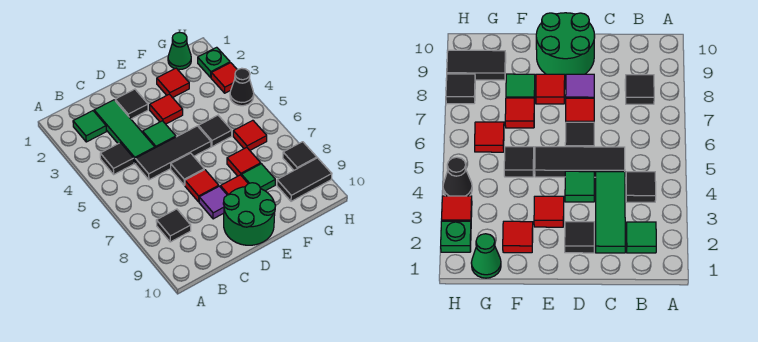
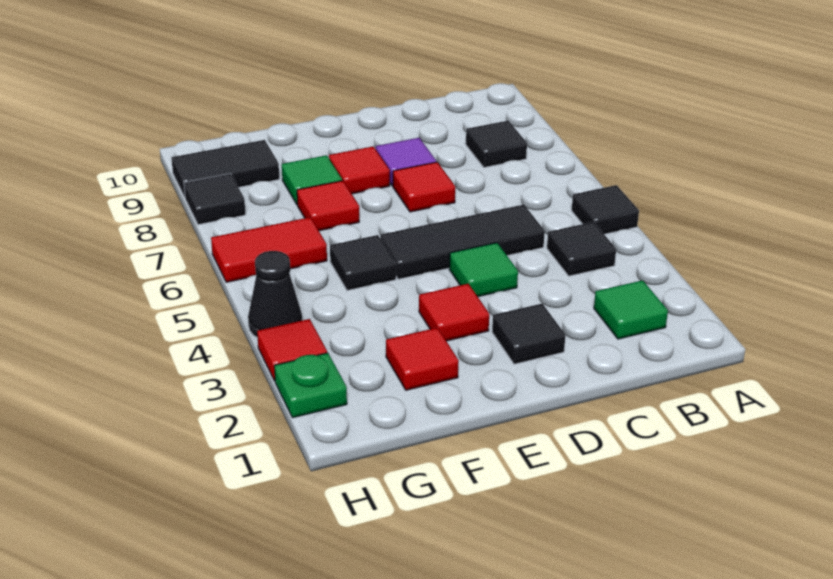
green 1x3 tile [94,100,155,163] -> none
black 1x1 tile [171,153,204,185] -> black 1x1 tile moved to [572,185,639,234]
green 2x2 round brick [223,183,276,245] -> none
green 1x1 cone [168,32,191,70] -> none
red 1x1 tile [233,120,267,150] -> red 1x2 tile [211,217,327,282]

